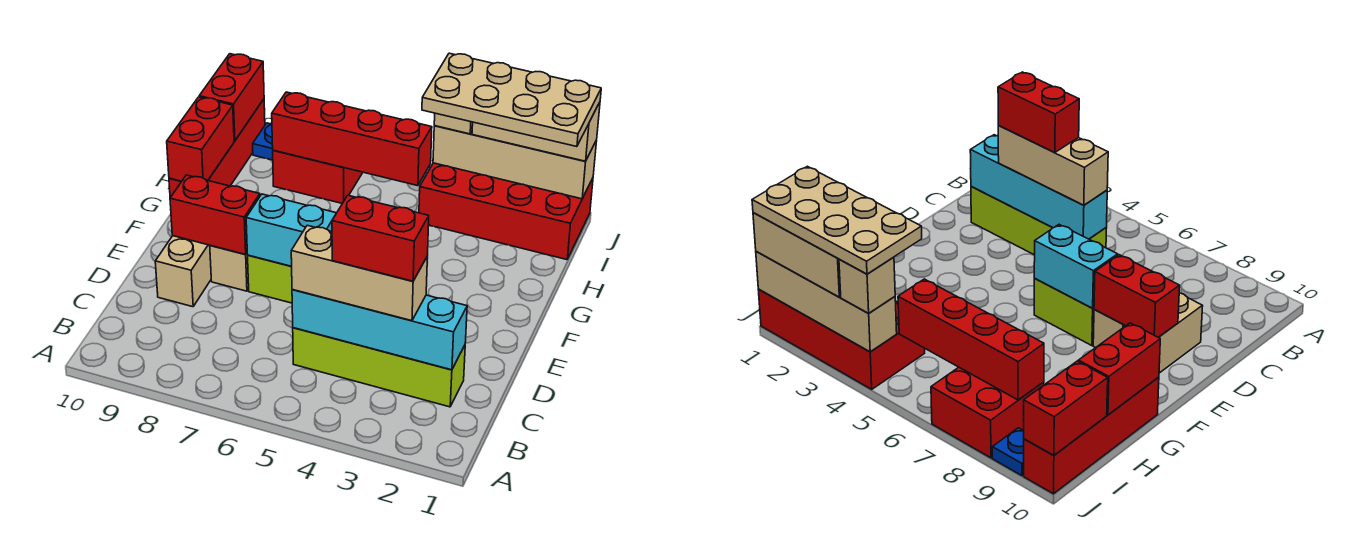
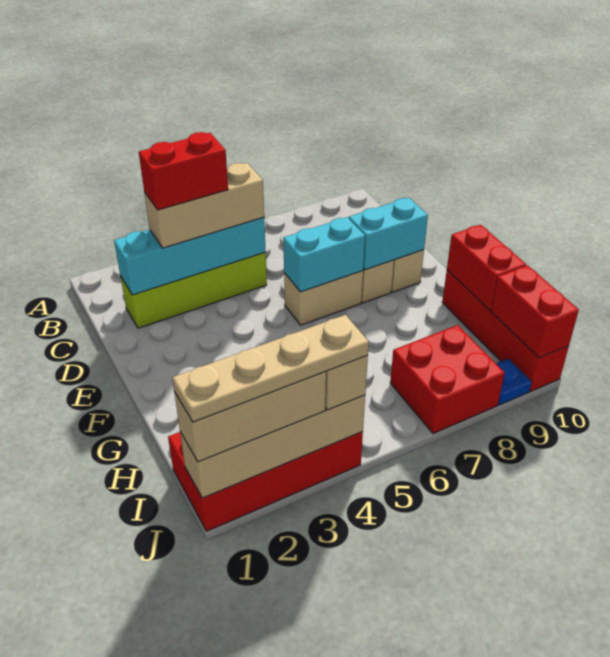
lime 1x2 brick [248,255,292,303] -> tan 1x2 brick [284,271,363,325]
red 1x2 brick [170,175,260,254] -> cyan 1x2 brick [349,198,428,270]
tan 2x4 plate [422,53,601,147] -> tan 1x4 plate [172,315,369,422]
red 1x4 brick [272,92,432,186] -> none

